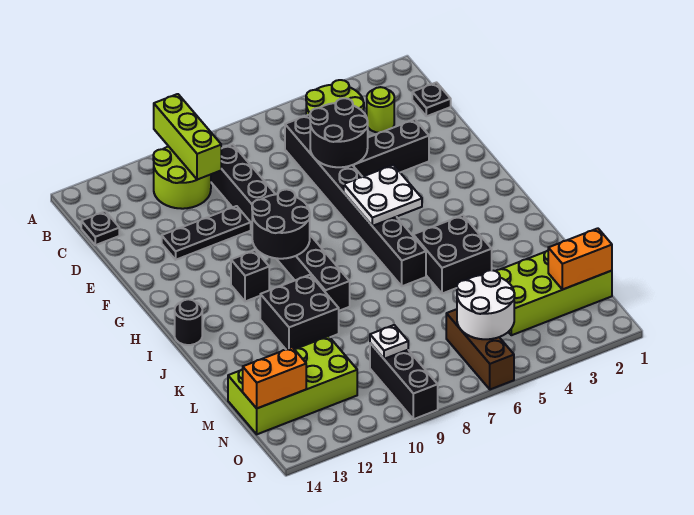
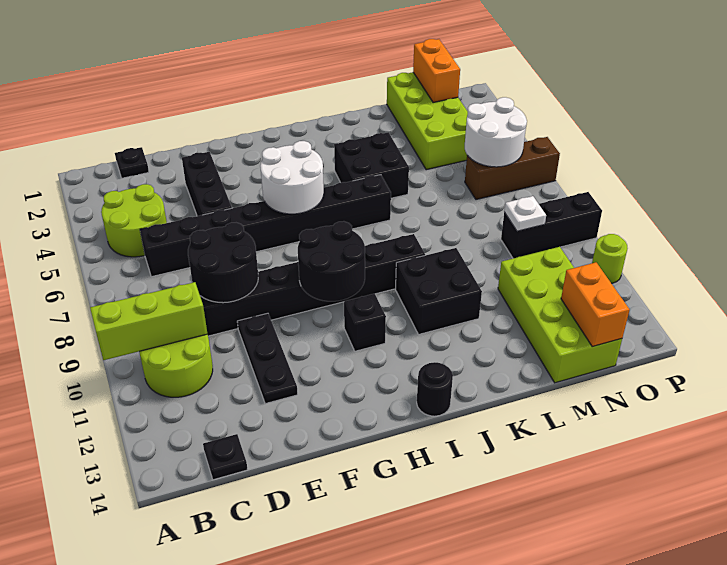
lime 1x1 round brick [367,87,394,133] -> lime 1x1 round brick moved to [592,234,628,283]
black 2x2 round brick [310,98,368,167] -> black 2x2 round brick moved to [188,223,258,303]
white 2x2 plate [344,165,422,226] -> white 2x2 round brick [260,141,324,214]

